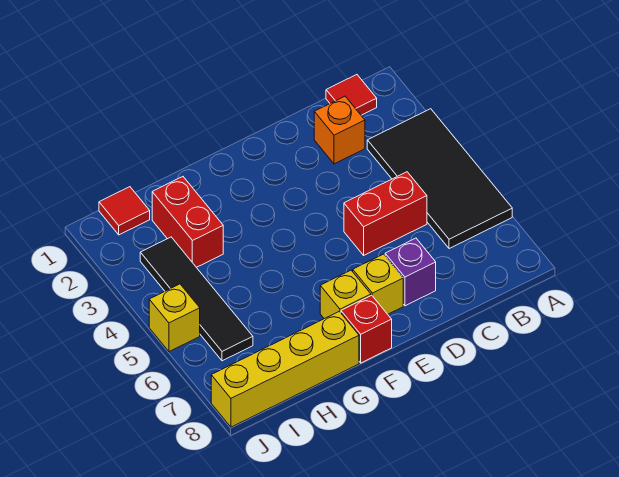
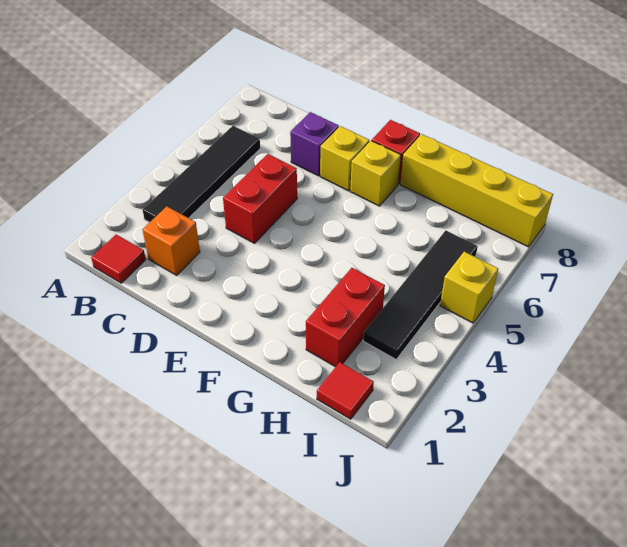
black 2x4 tile [367,109,512,249] -> black 1x4 tile [143,126,260,222]
red 1x2 brick [344,172,427,255] -> red 1x2 brick turned to [223,154,297,243]

